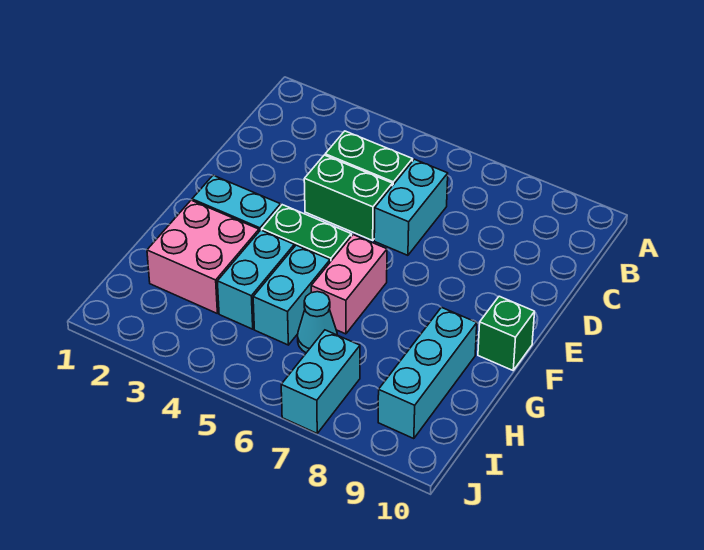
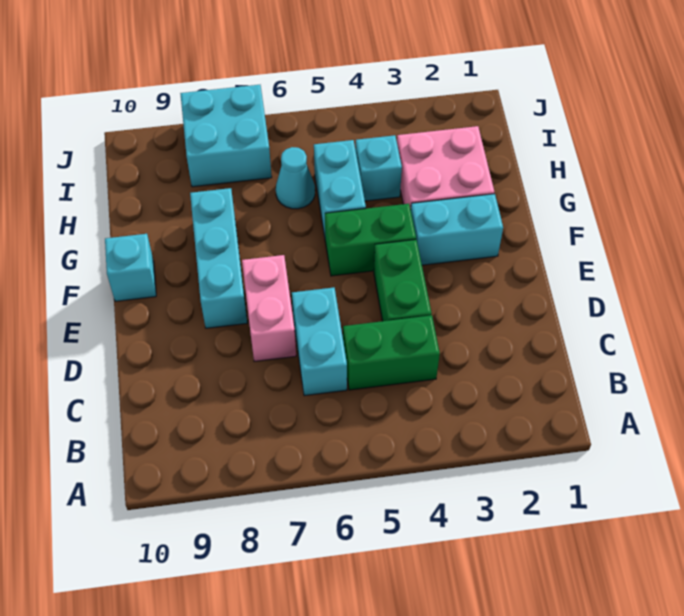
green 1x2 brick [304,155,392,240] -> green 1x2 brick turned to [374,240,432,321]
pink 1x2 brick [311,235,387,334] -> pink 1x2 brick moved to [242,255,296,361]
green 1x1 brick [478,296,535,370] -> cyan 1x1 brick [105,234,156,301]
cyan 1x2 brick [217,230,294,329] -> cyan 1x1 brick [355,135,402,201]
cyan 1x3 brick [378,307,477,439] -> cyan 1x3 brick moved to [190,188,247,328]
cyan 1x2 brick [281,330,360,433] -> cyan 2x2 brick [180,85,272,187]

